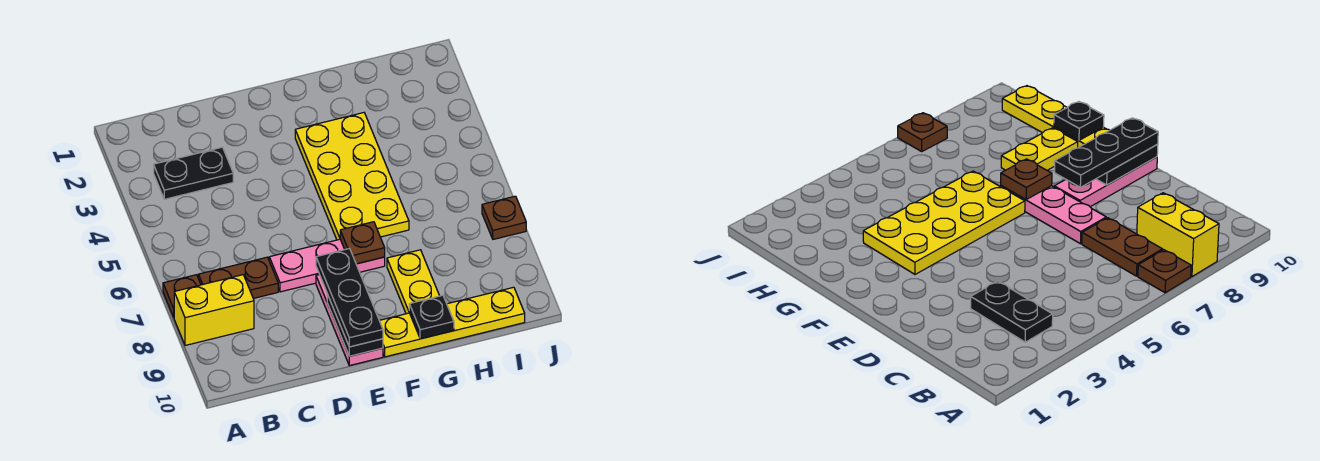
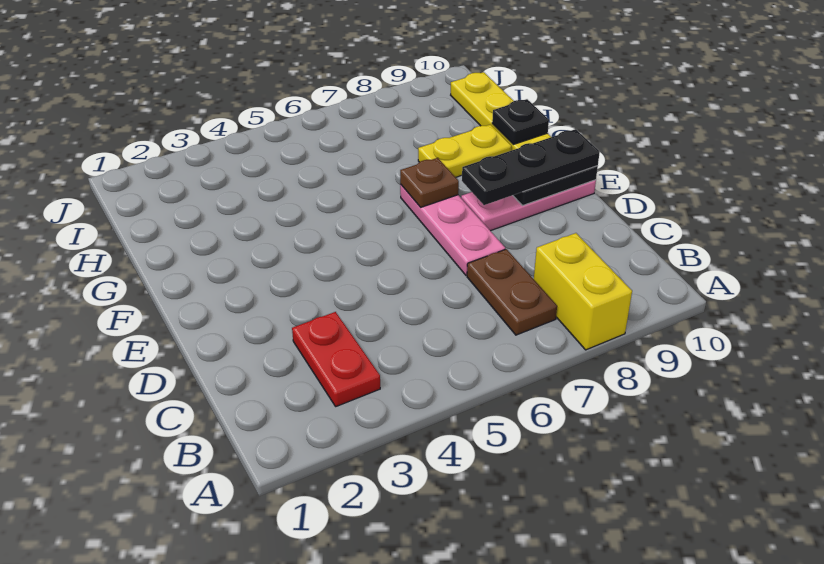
brown 1x1 plate [163,275,201,317] -> none
black 1x2 plate [154,147,233,199] -> red 1x2 plate [292,312,380,406]
yellow 2x4 plate [295,113,409,240] -> none
brown 1x1 plate [482,196,526,239] -> none

